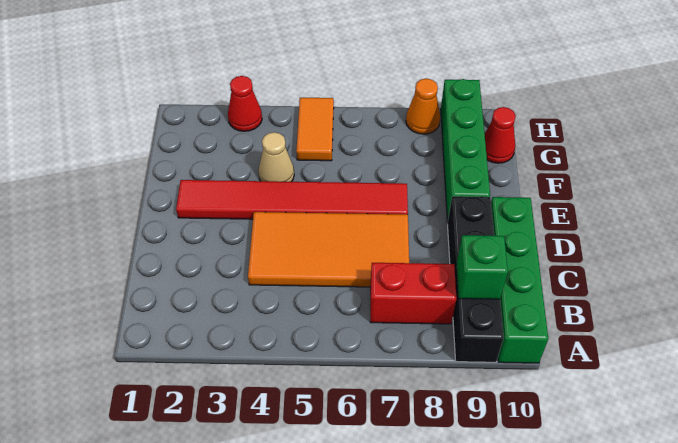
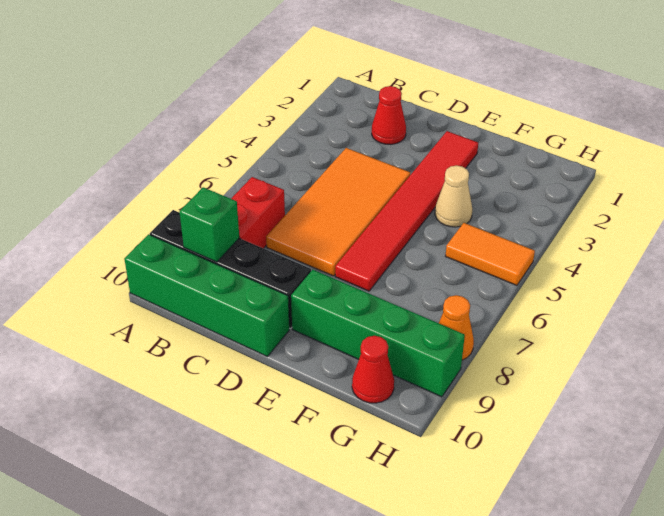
red 1x1 cone [228,76,262,131] -> red 1x1 cone moved to [372,86,406,145]

